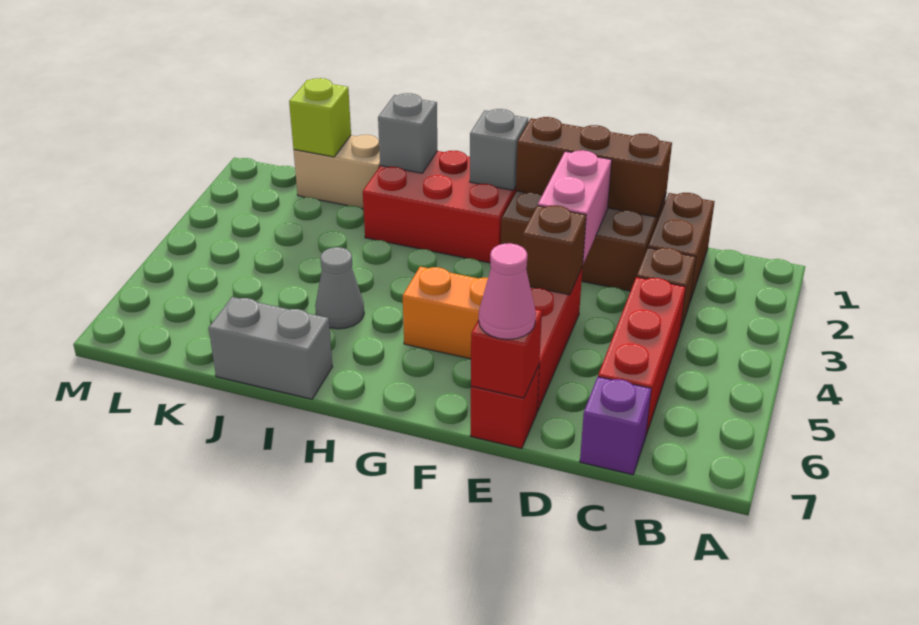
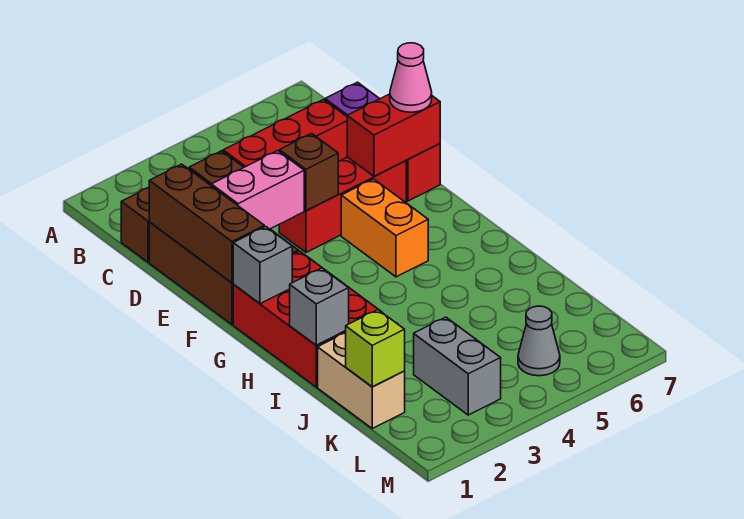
red 1x1 brick [471,309,542,398] -> red 1x2 brick [347,94,440,176]
grey 1x1 cone [315,247,364,329] -> grey 1x1 cone moved to [518,306,560,376]
grey 1x2 brick [209,297,332,399] -> grey 1x2 brick moved to [414,317,501,415]

